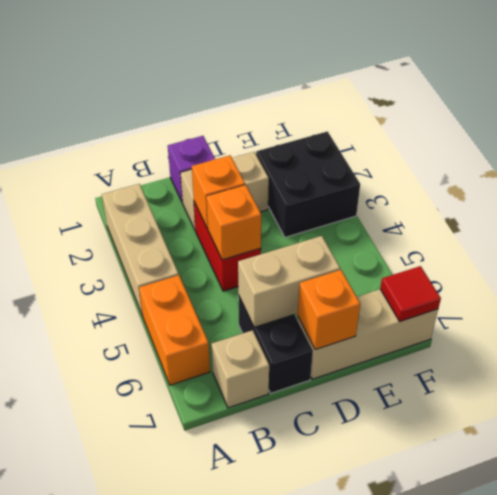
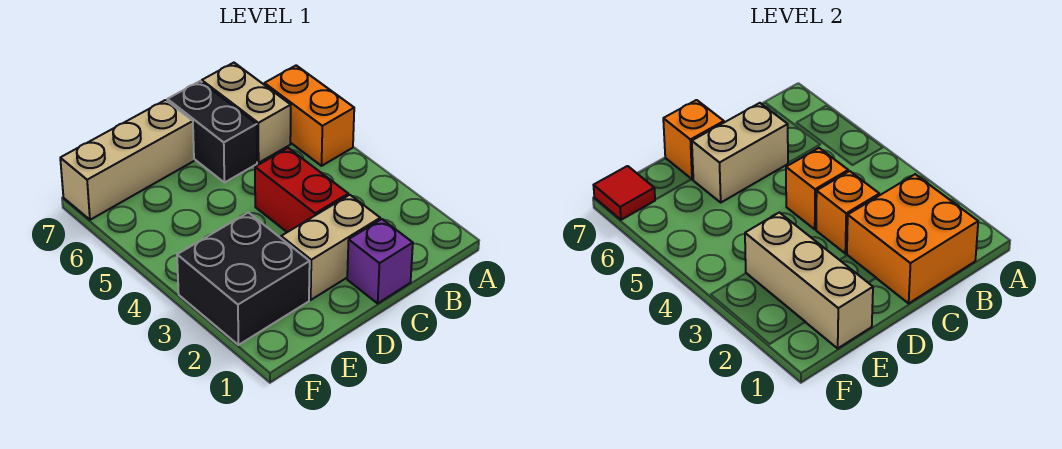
tan 1x3 brick [102,184,179,316] -> tan 1x3 brick moved to [745,213,873,348]
none -> orange 2x2 brick [847,174,978,303]
tan 1x1 brick [211,330,269,408] -> tan 1x2 brick [202,63,291,163]

